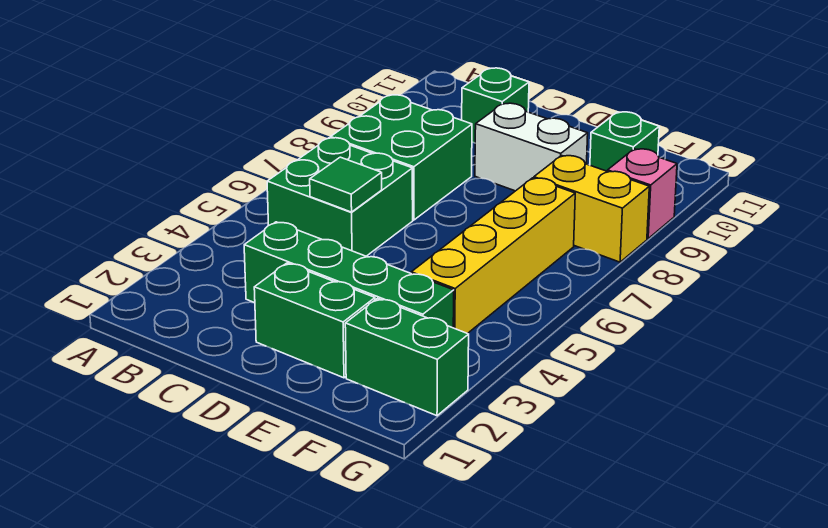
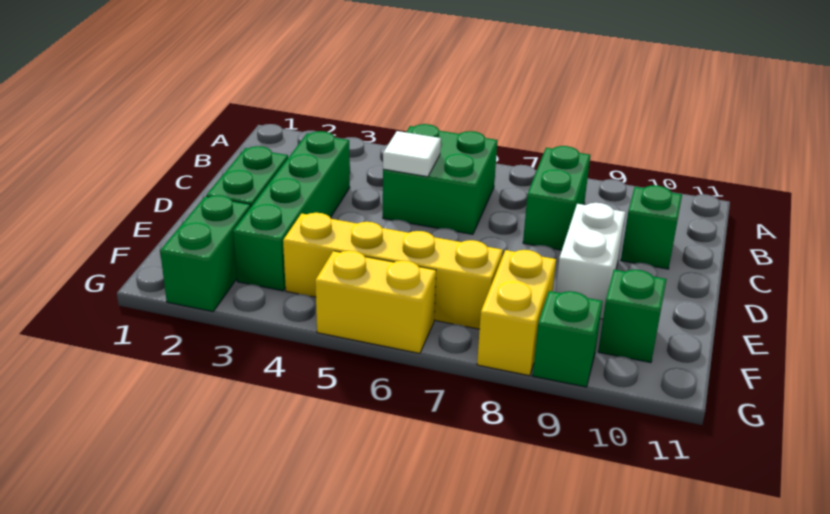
green 2x2 brick [331,95,472,220] -> green 1x2 brick [523,146,590,250]
green 1x1 tile [310,157,382,212] -> white 1x1 tile [383,131,441,177]
none -> yellow 1x2 brick [315,251,436,353]
pink 1x1 brick [607,149,677,239] -> green 1x1 brick [533,291,603,387]

